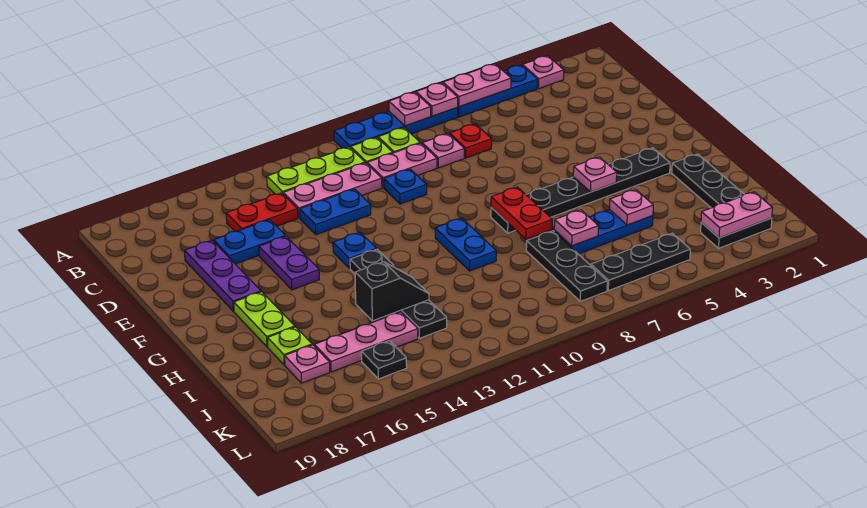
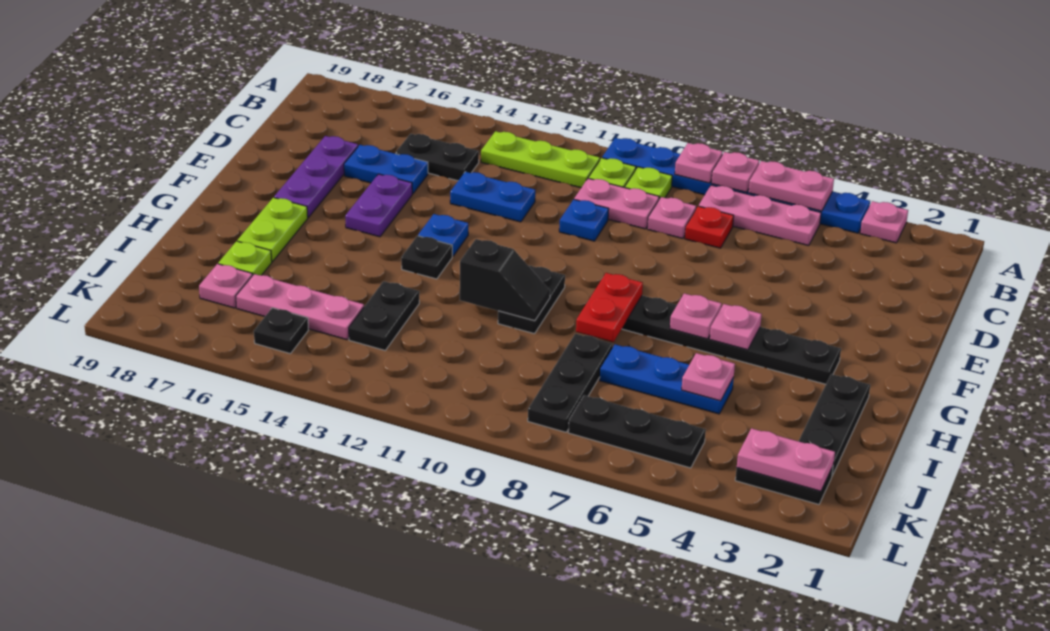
pink 1x3 plate [283,163,382,218] -> pink 1x3 plate moved to [699,185,821,246]
red 1x2 plate [226,193,298,231] -> black 1x2 plate [395,134,479,181]
blue 1x2 plate [435,218,496,271] -> black 1x2 plate [498,266,565,334]
pink 1x1 plate [554,210,598,246] -> pink 1x1 plate moved to [670,293,722,339]
black 1x2 slope [355,262,429,321] -> black 1x2 slope moved to [460,239,550,321]

